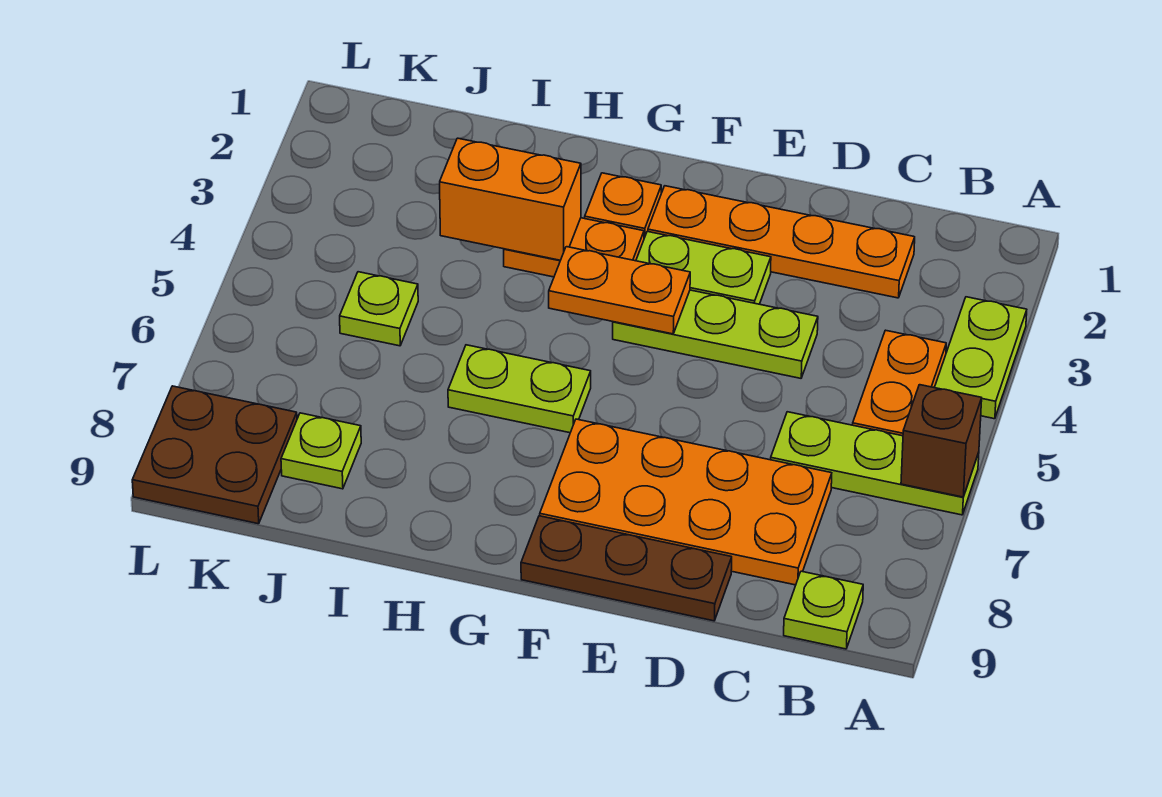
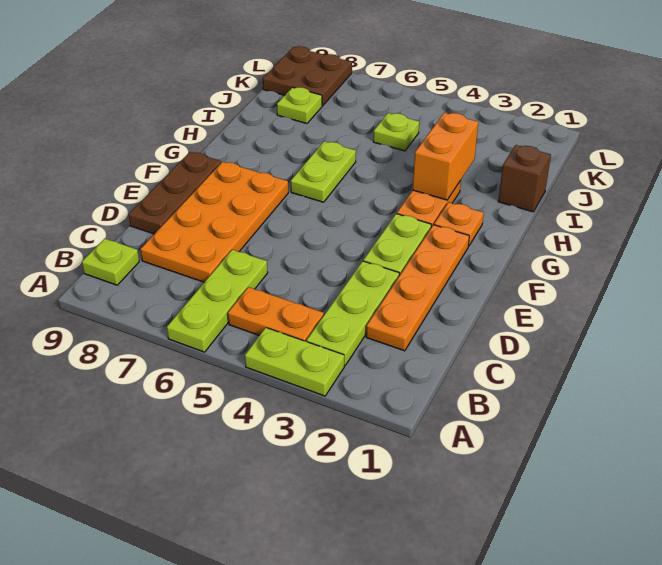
brown 1x1 brick [901,385,982,497] -> brown 1x1 brick moved to [498,145,551,212]
lime 1x3 plate [613,290,818,378] -> lime 1x3 plate moved to [307,261,399,366]
orange 1x2 plate [549,247,690,334] -> none

